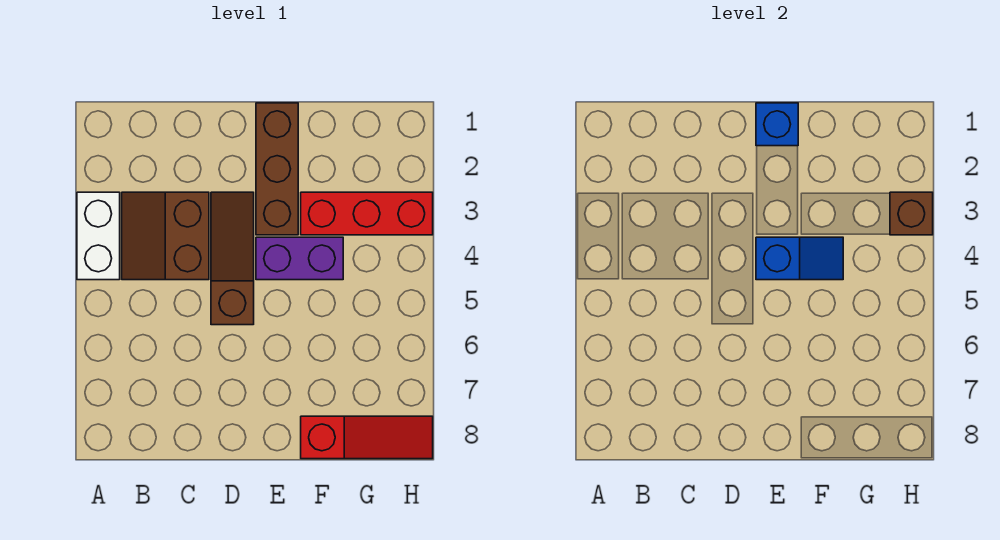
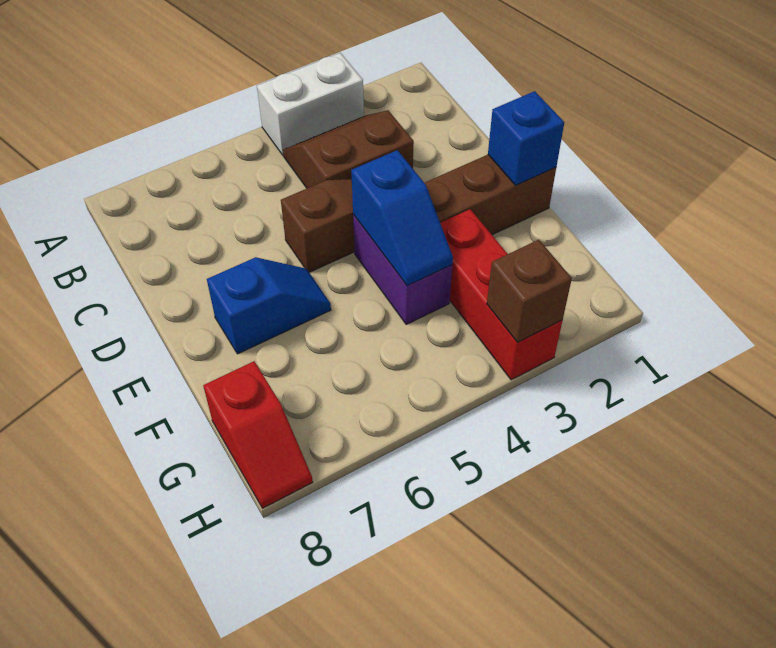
none -> blue 1x2 slope [207,257,331,354]
red 1x3 slope [301,416,433,459] -> red 1x2 slope [203,361,313,508]

